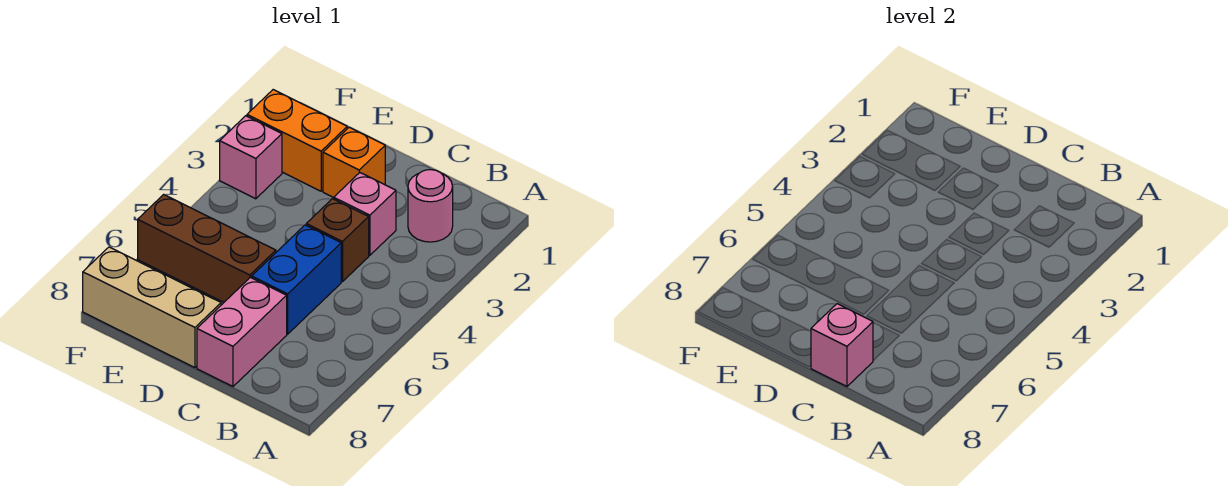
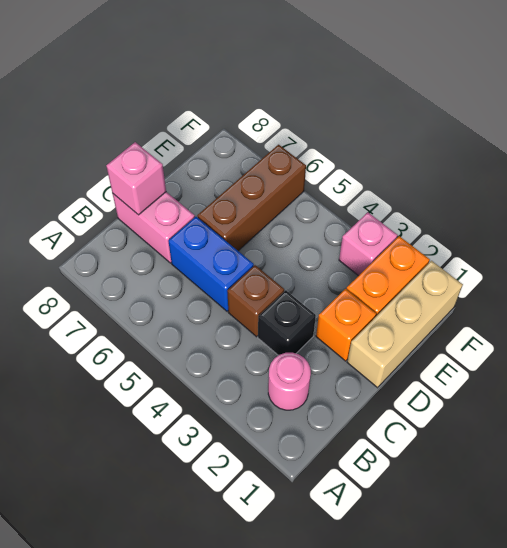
pink 1x1 brick [334,173,396,255] -> black 1x1 brick [258,290,316,355]
tan 1x3 brick [83,247,221,368] -> tan 1x3 brick moved to [347,261,463,388]

